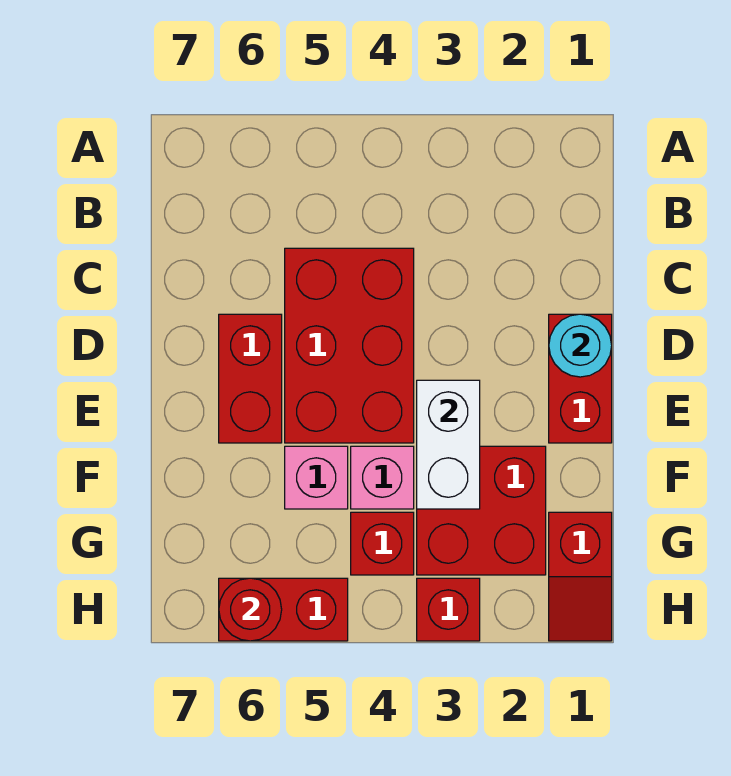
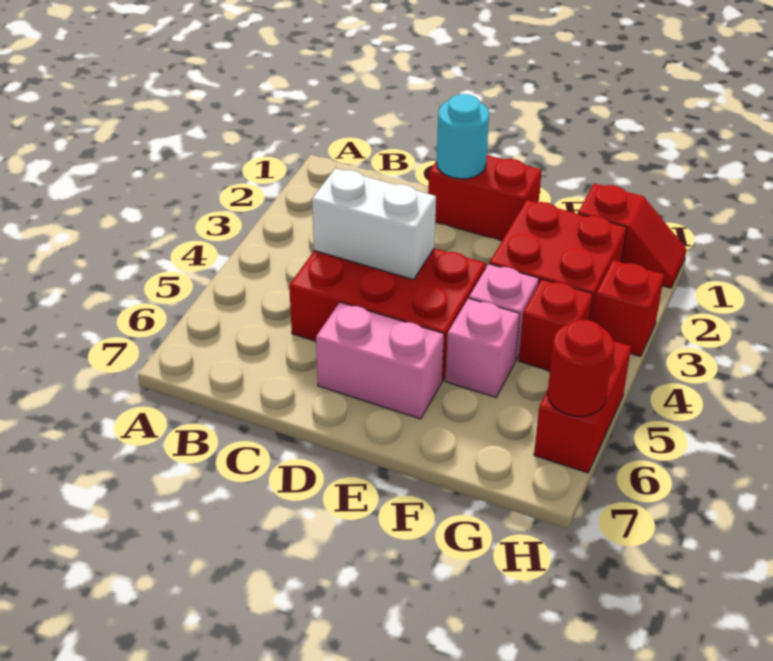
red 1x2 brick [219,314,282,443] -> pink 1x2 brick [316,302,444,419]
white 1x2 brick [417,380,480,509] -> white 1x2 brick moved to [312,168,436,280]

